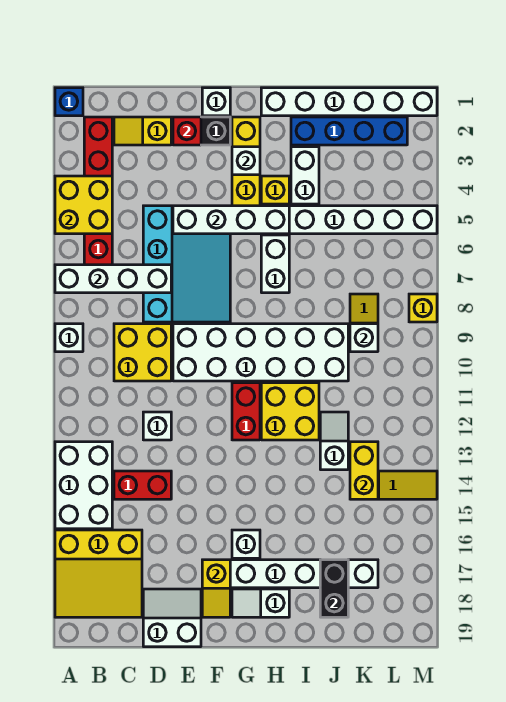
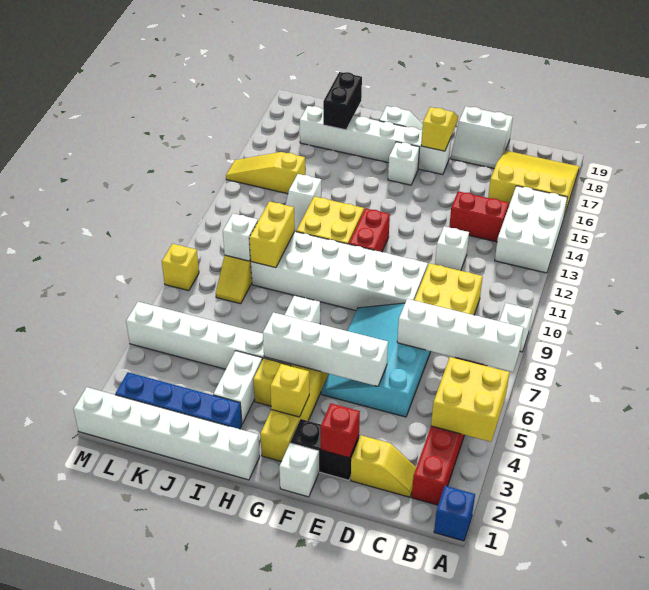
white 1x1 brick [232,147,260,175] -> yellow 1x1 brick [270,364,309,417]
yellow 1x2 brick [350,442,378,499] -> yellow 1x2 brick moved to [249,201,295,268]

